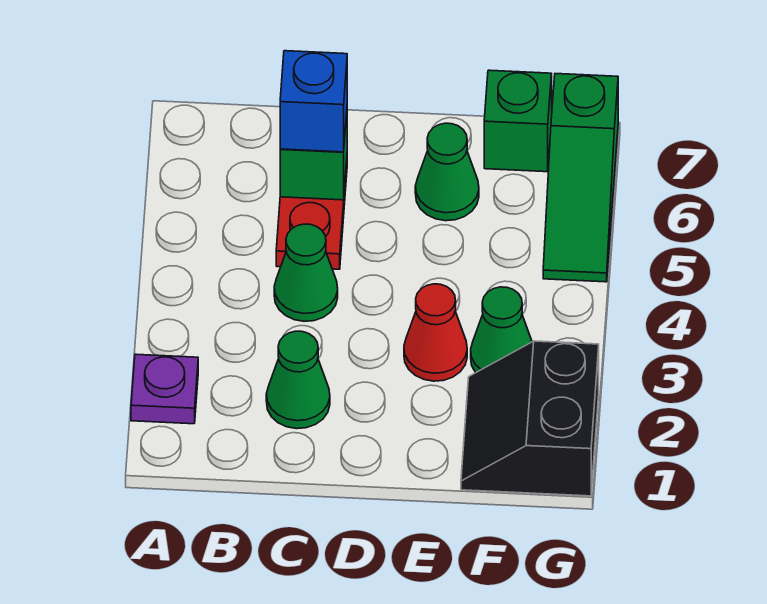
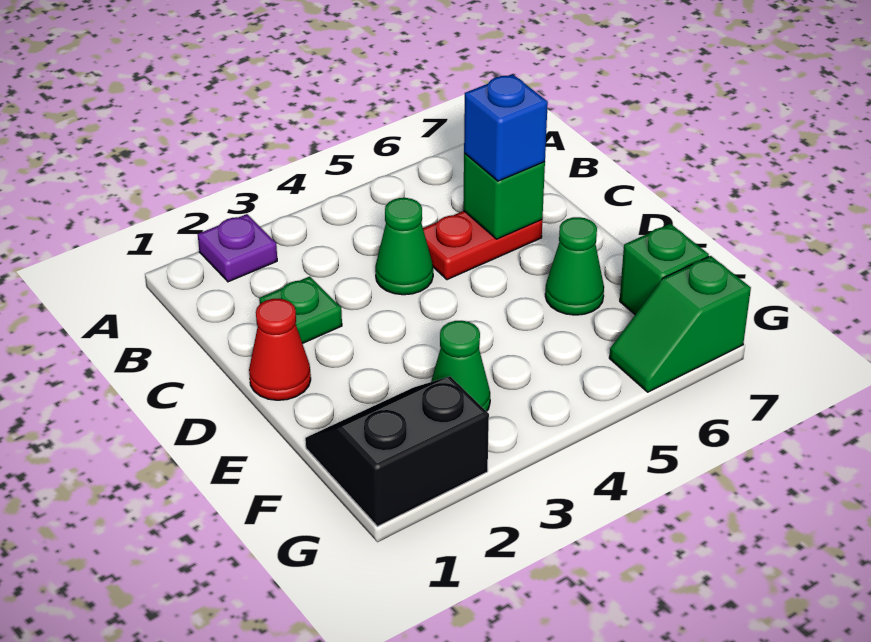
green 1x1 cone [266,331,330,429] -> green 1x1 plate [259,276,342,344]
red 1x1 cone [404,284,467,381] -> red 1x1 cone moved to [249,299,311,400]
green 1x3 slope [543,74,618,282] -> green 1x2 slope [609,256,751,392]

